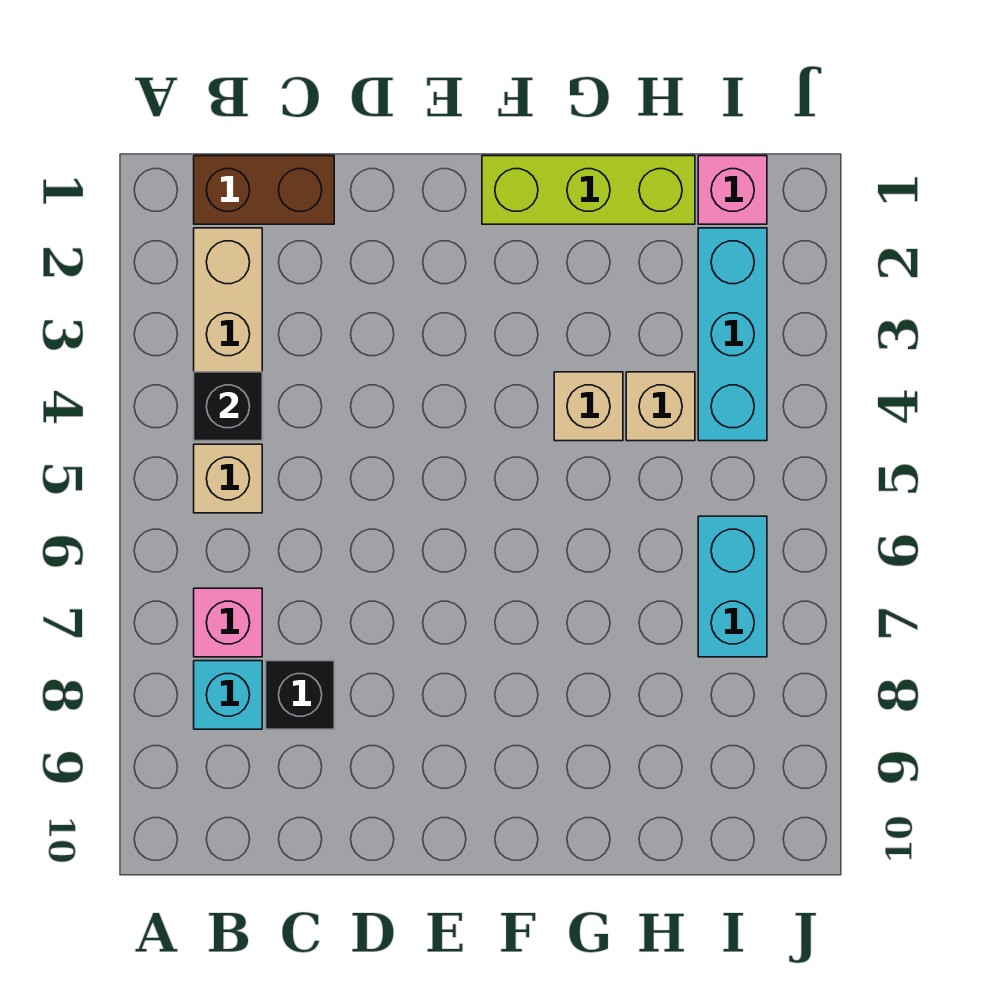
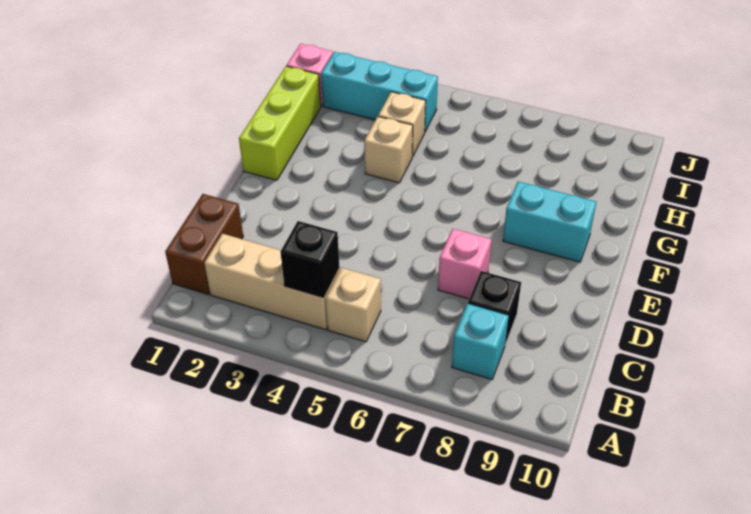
pink 1x1 brick [194,588,262,657] -> pink 1x1 brick moved to [438,229,492,299]
cyan 1x2 brick [698,516,767,657] -> cyan 1x2 brick moved to [503,182,596,262]

